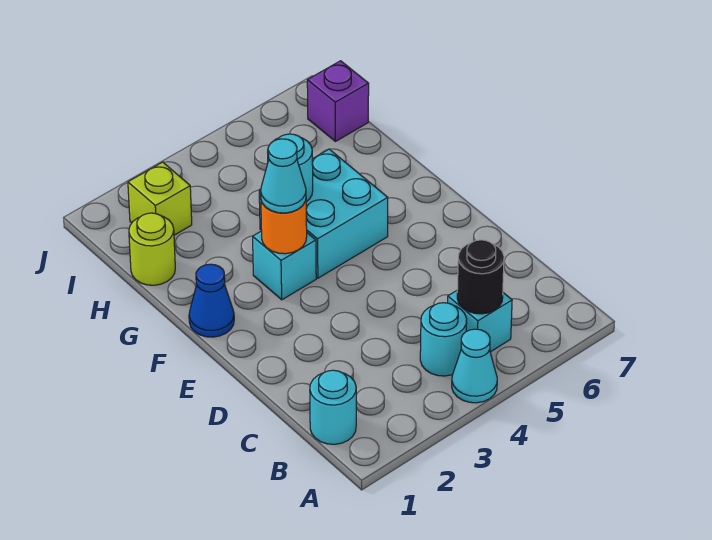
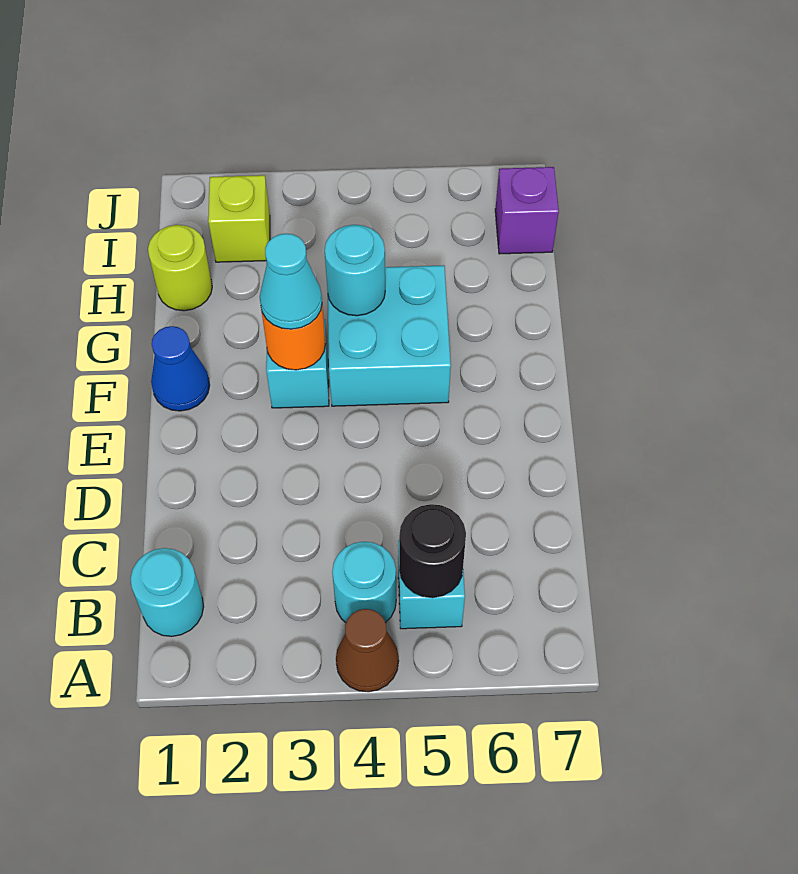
cyan 1x1 cone [452,329,497,403] -> brown 1x1 cone [336,609,399,692]

